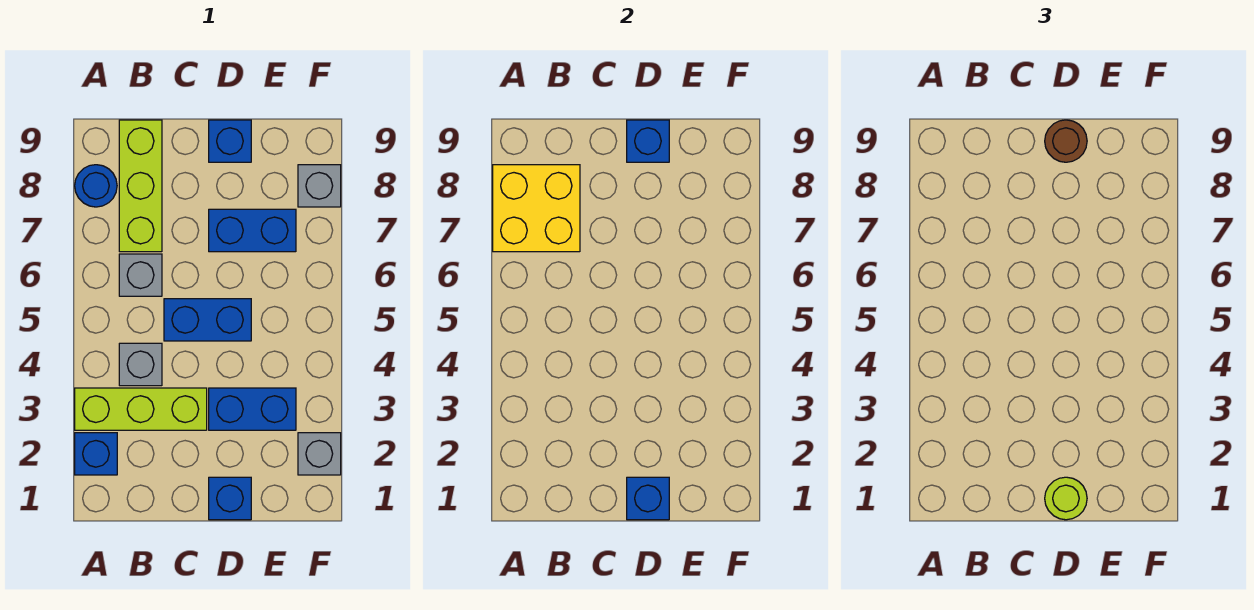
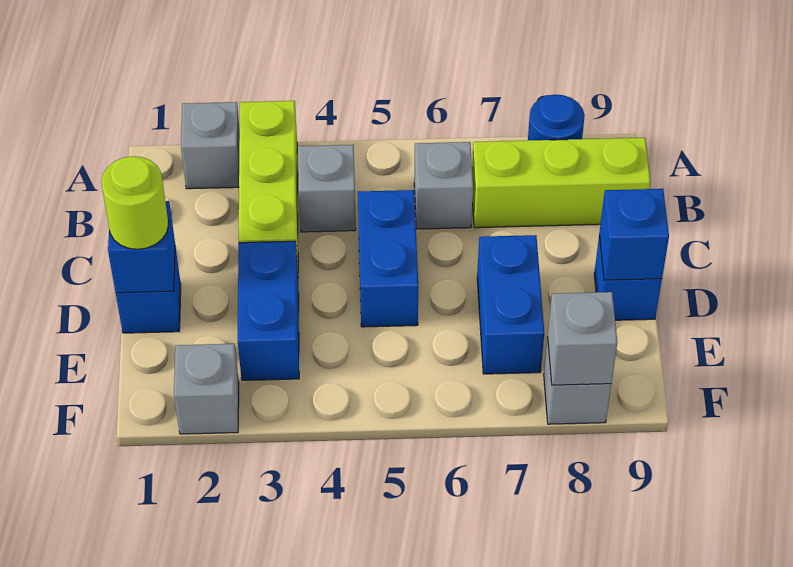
blue 1x1 brick [75,433,117,475] -> grey 1x1 brick [181,102,240,189]
yellow 2x2 brick [493,165,580,252] -> none
brown 1x1 round brick [1045,120,1087,162] -> none
none -> grey 1x1 brick [548,292,617,385]

